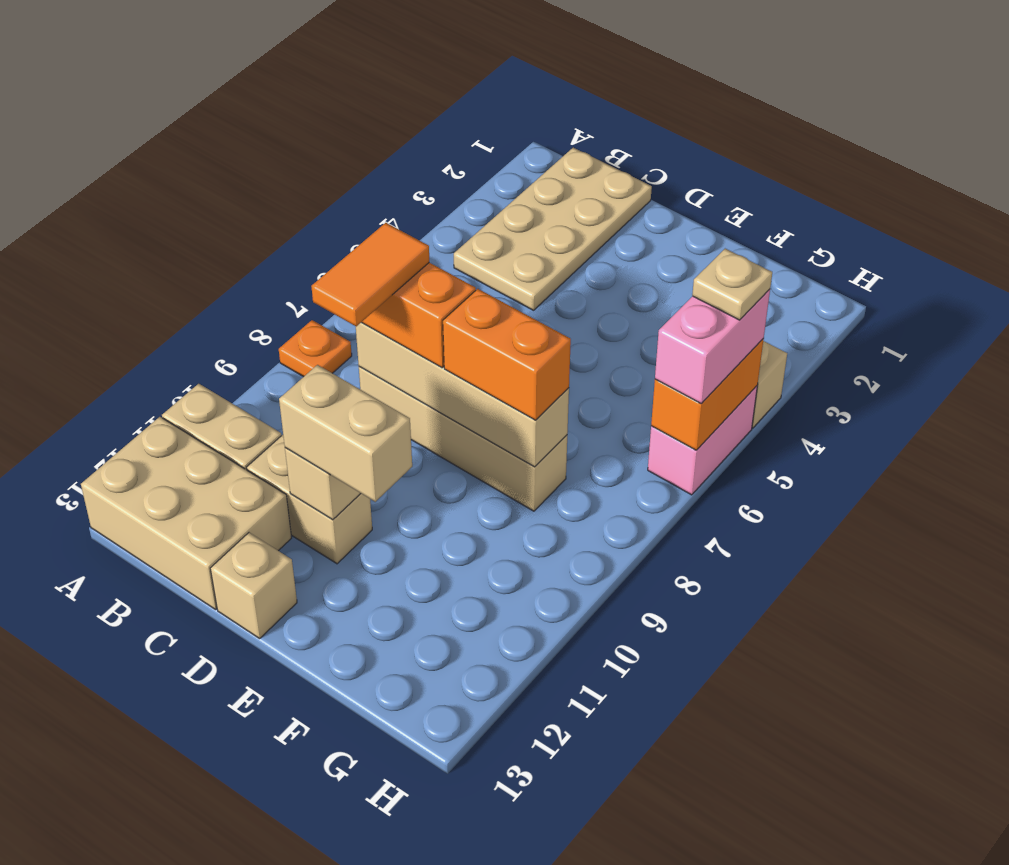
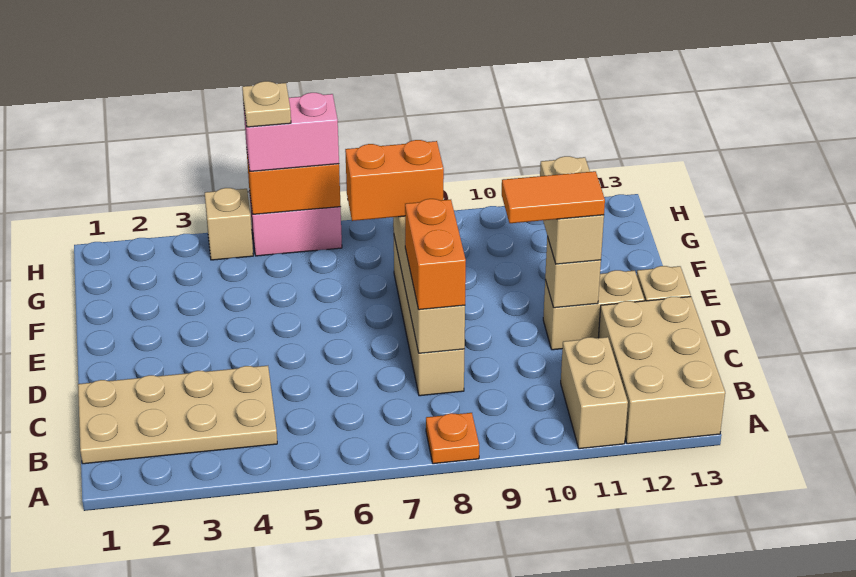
orange 1x2 tile [311,223,429,326] -> orange 1x2 tile moved to [502,171,605,223]
tan 1x2 brick [247,435,372,564] -> tan 1x2 brick turned to [543,270,644,350]
orange 1x2 brick [443,289,571,420] -> orange 1x2 brick turned to [345,140,444,221]

